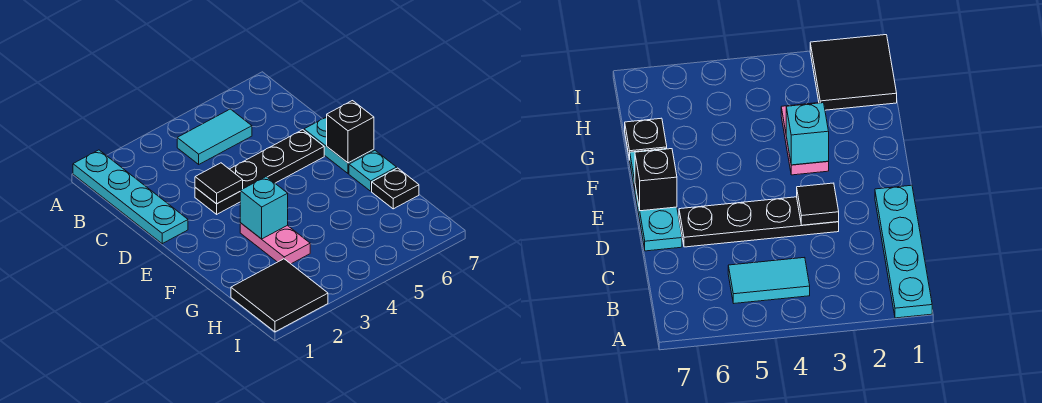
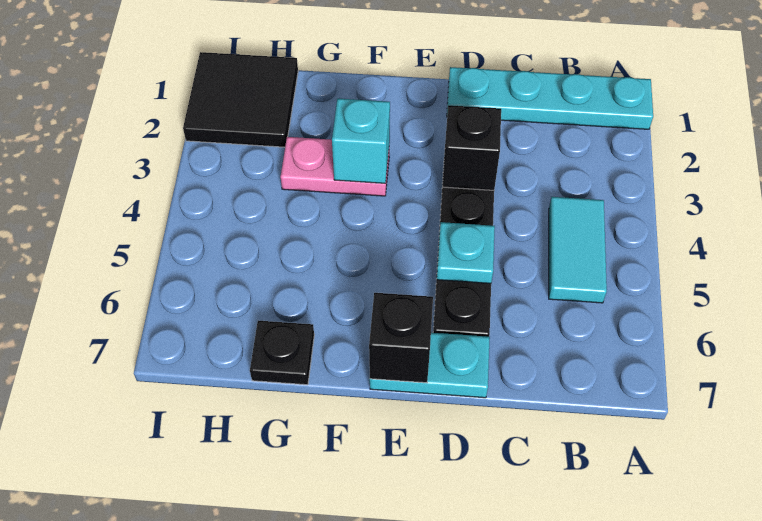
black 1x1 tile [195,163,243,204] -> black 1x1 brick [442,105,501,190]
cyan 1x1 plate [349,151,397,191] -> cyan 1x1 plate moved to [437,222,495,283]

